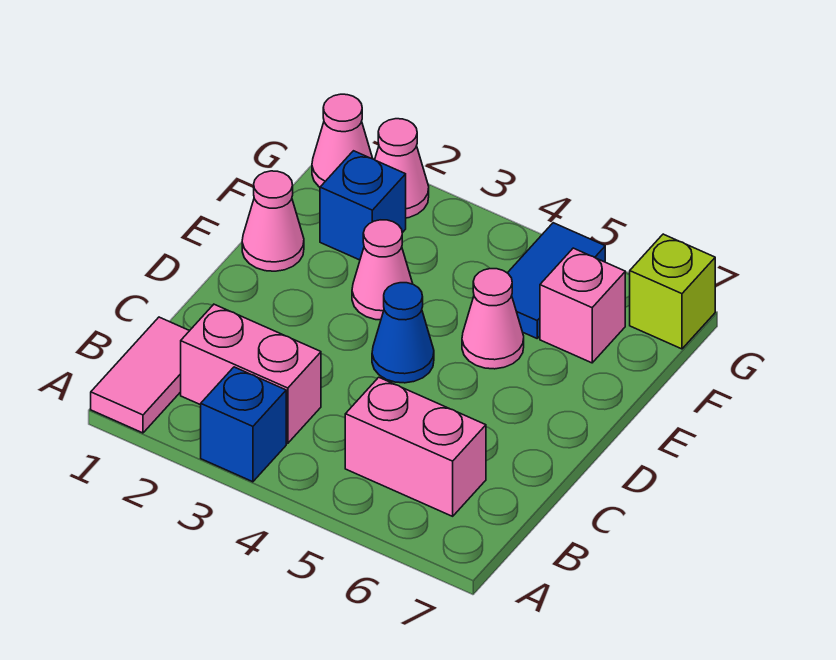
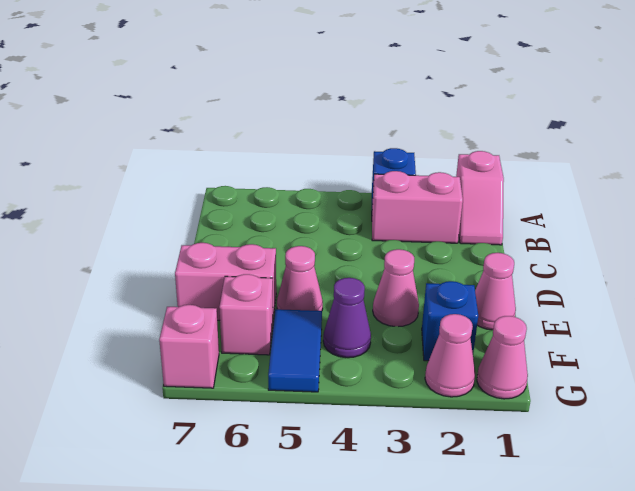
pink 1x2 tile [91,317,189,433] -> pink 1x2 slope [456,151,504,245]
pink 1x2 brick [345,377,486,516] -> pink 1x2 brick moved to [175,243,276,320]
blue 1x1 cone [372,283,434,383] -> none
none -> purple 1x1 cone [323,278,371,358]
lime 1x1 brick [630,234,715,349] -> pink 1x1 brick [159,305,219,388]

